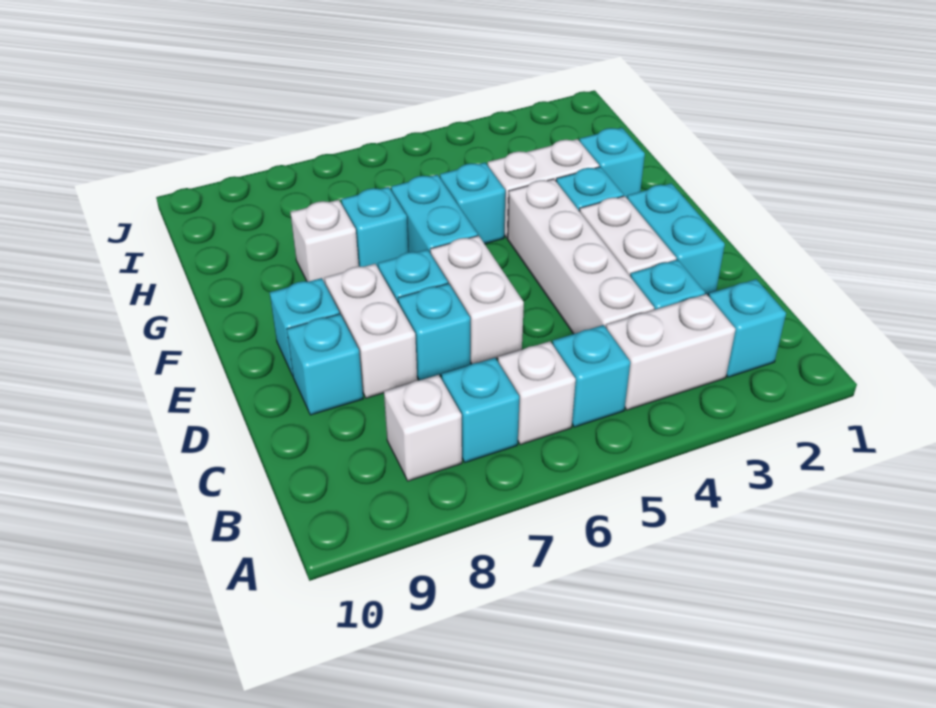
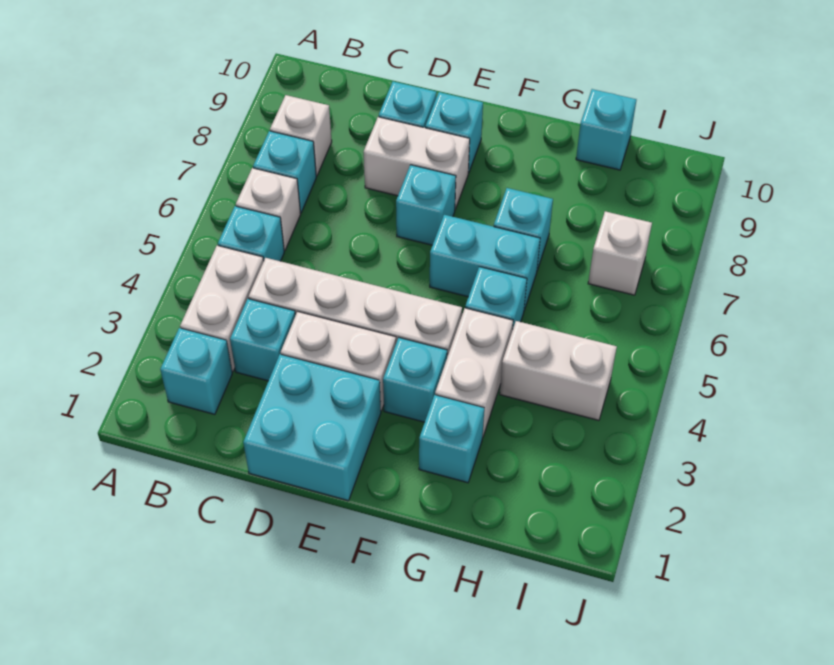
cyan 1x2 brick [627,183,725,295] -> cyan 2x2 brick [243,354,381,501]
white 1x2 brick [430,236,524,364] -> white 1x2 brick moved to [500,321,617,420]
cyan 1x1 brick [398,283,470,380] -> cyan 1x1 brick moved to [576,89,636,170]
white 1x1 brick [290,200,359,283] -> white 1x1 brick moved to [588,211,652,295]

